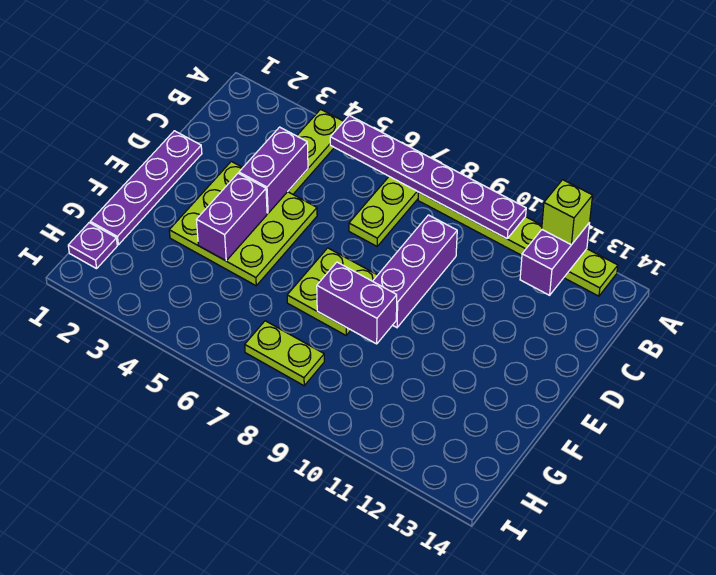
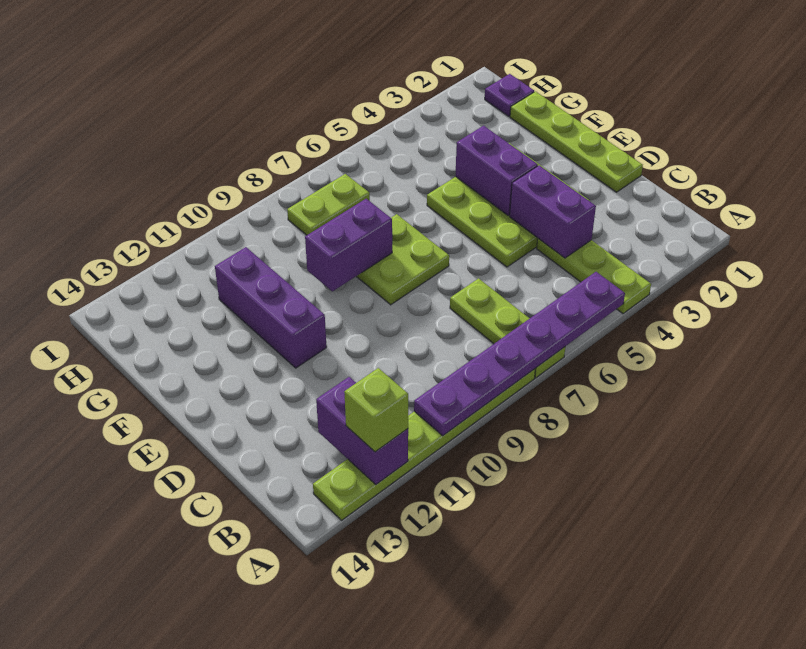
purple 1x3 brick [373,215,457,327] -> purple 1x3 brick moved to [215,247,327,368]
purple 1x4 plate [90,131,202,245] -> lime 1x4 plate [510,91,643,192]

